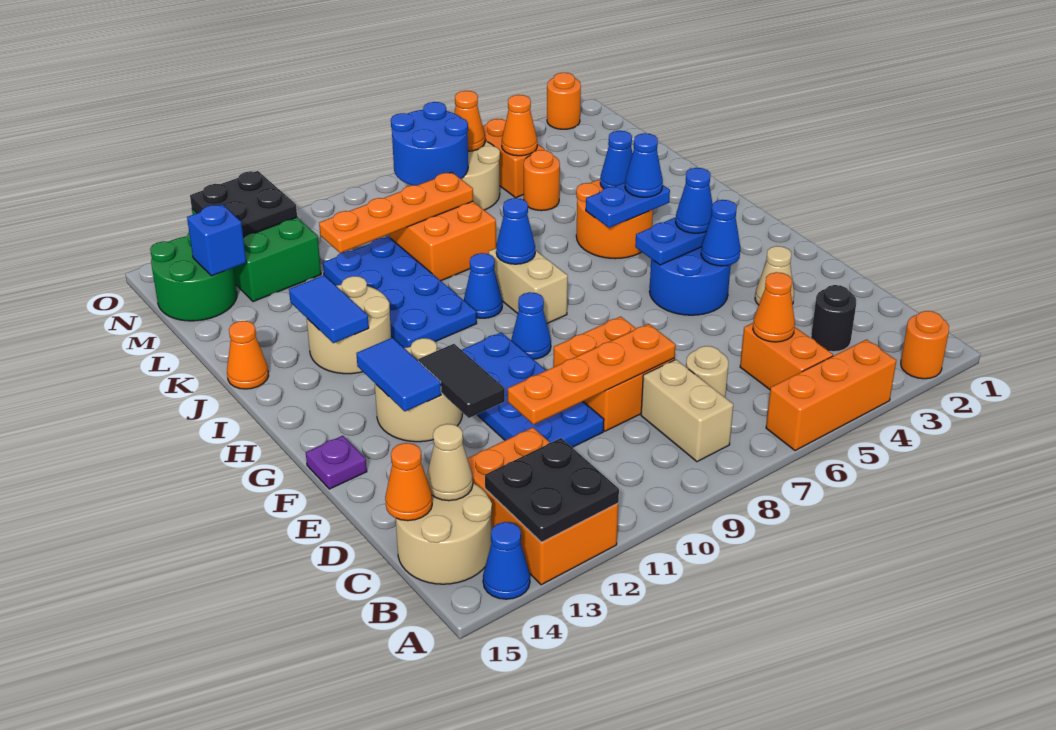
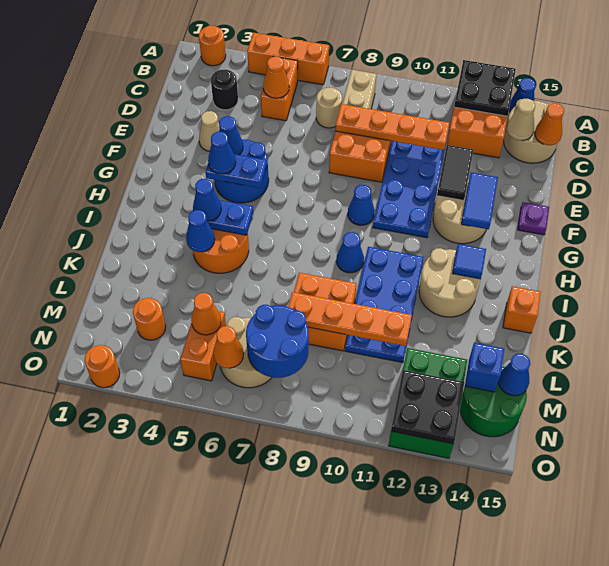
tan 1x2 brick [489,248,568,323] -> none
blue 1x1 cone [496,198,535,264] -> blue 1x1 cone moved to [498,354,530,396]
blue 1x2 tile [289,275,369,343] -> blue 1x1 tile [453,244,486,279]
orange 1x1 cone [227,321,269,389] -> orange 1x1 brick [503,286,541,333]
orange 1x1 round brick [524,150,560,211] -> orange 1x1 round brick moved to [133,298,166,340]

